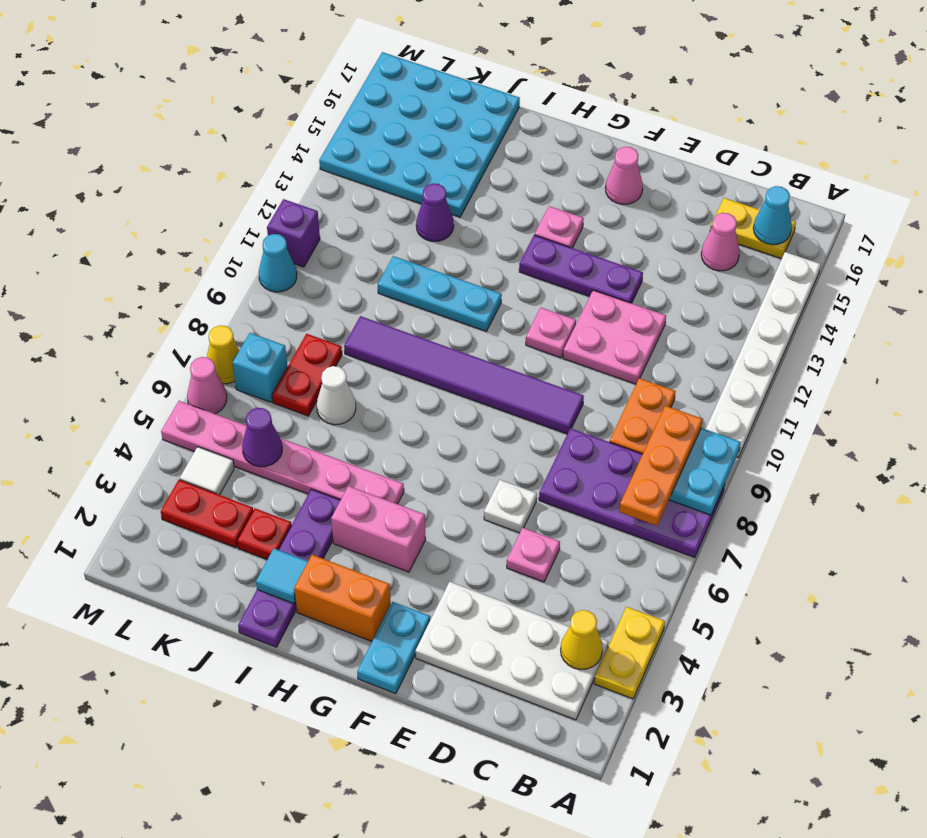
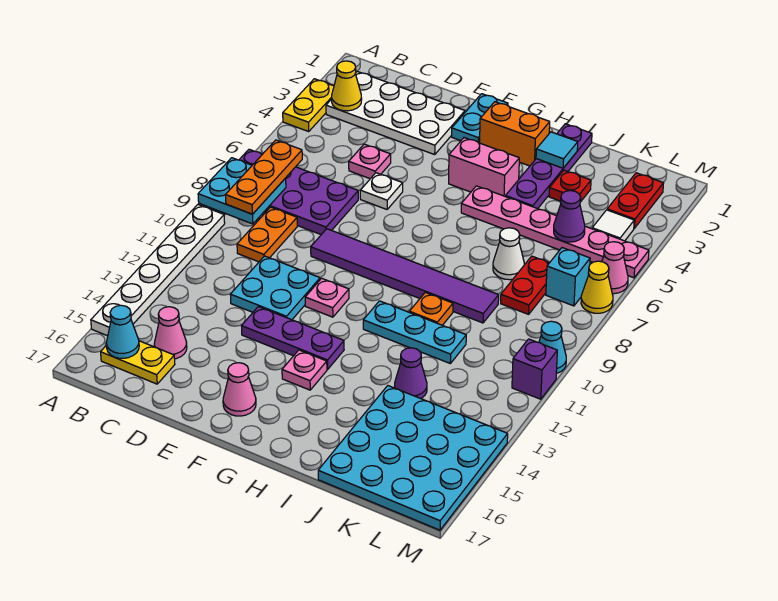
pink 2x2 plate [563,290,666,384] -> cyan 2x2 plate [230,256,320,320]
none -> orange 1x1 plate [409,292,453,325]
red 1x2 plate [161,480,253,548] -> red 1x2 plate turned to [607,173,664,228]

